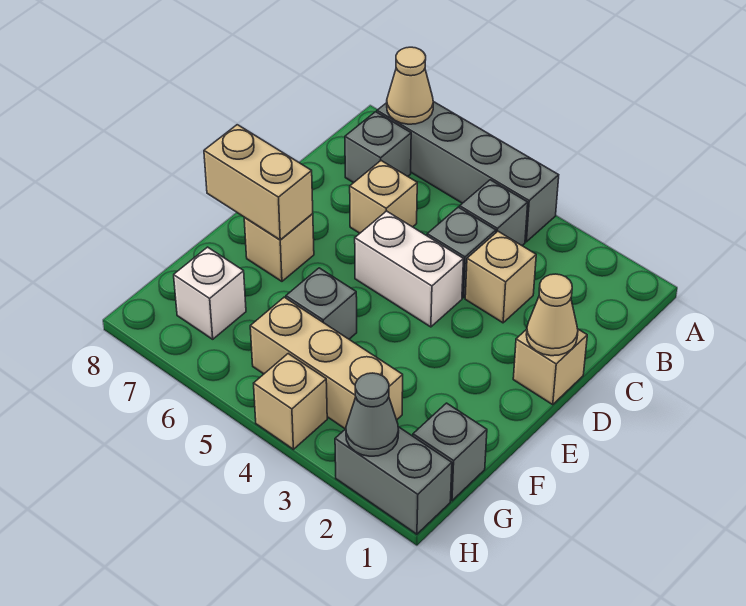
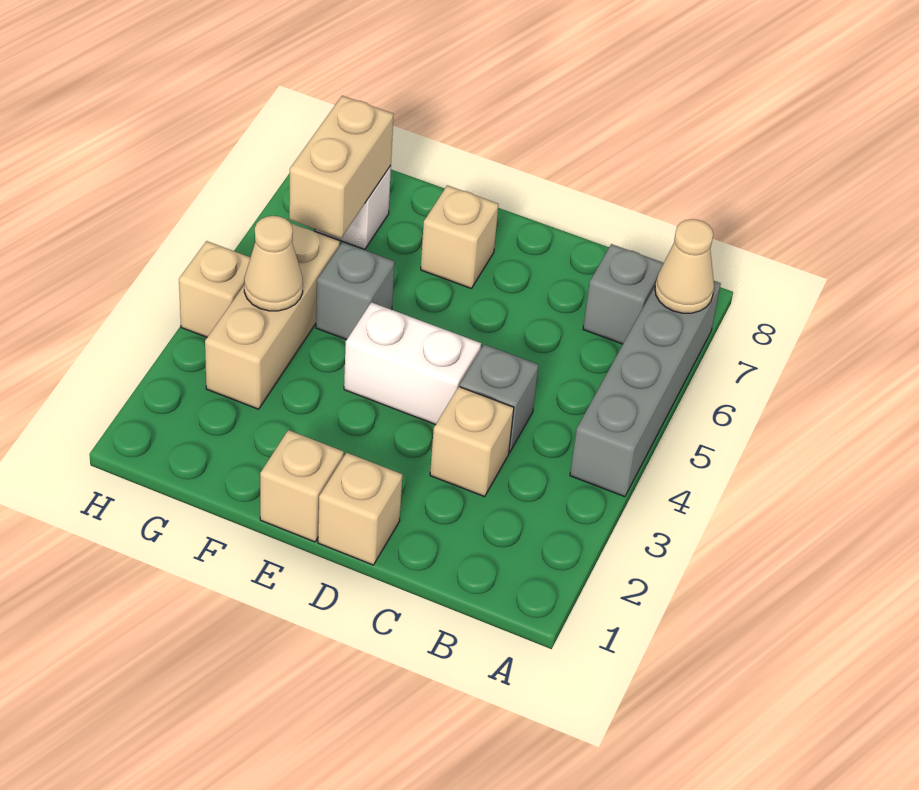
grey 1x1 brick [460,180,528,246] -> none
tan 1x1 brick [350,161,417,233] -> tan 1x1 brick moved to [260,430,344,542]
tan 1x1 cone [526,274,578,356] -> tan 1x1 cone moved to [244,216,303,311]
white 1x2 brick [355,211,463,327] -> white 1x2 brick turned to [344,302,481,425]
tan 1x2 brick [204,125,313,240] -> tan 1x2 brick moved to [289,96,394,238]
grey 1x1 brick [413,403,487,501] -> none
grey 1x2 brick [335,427,452,534] -> none
grey 1x1 cone [346,373,399,456] -> none

